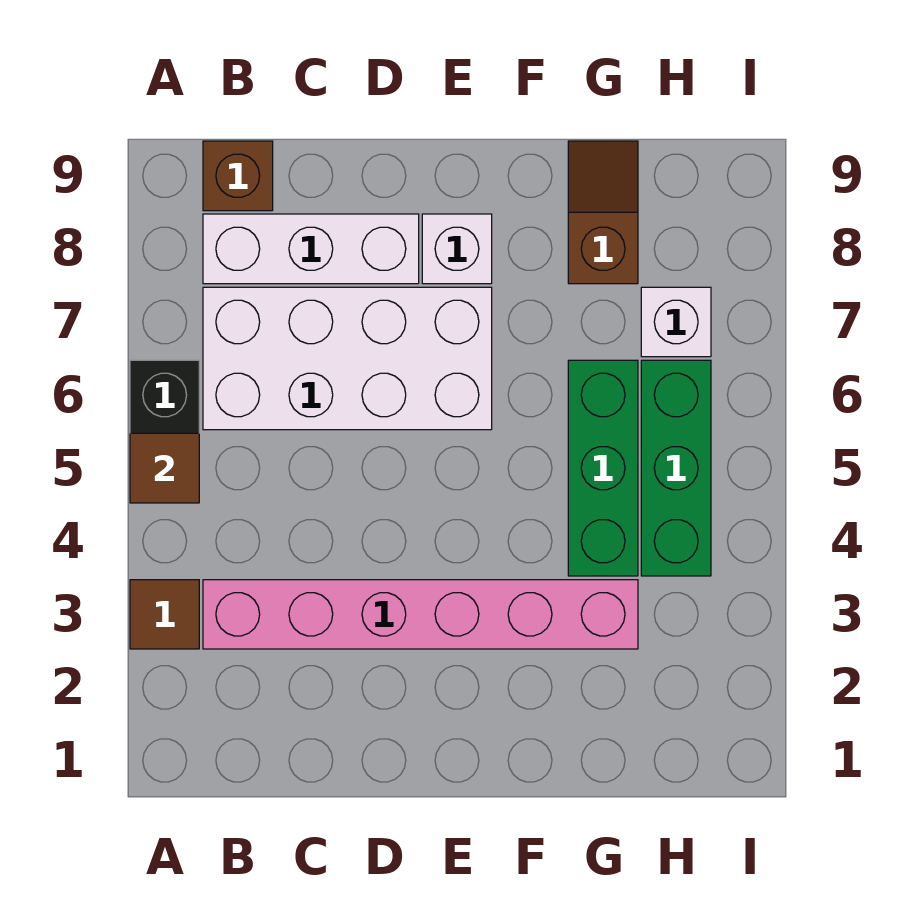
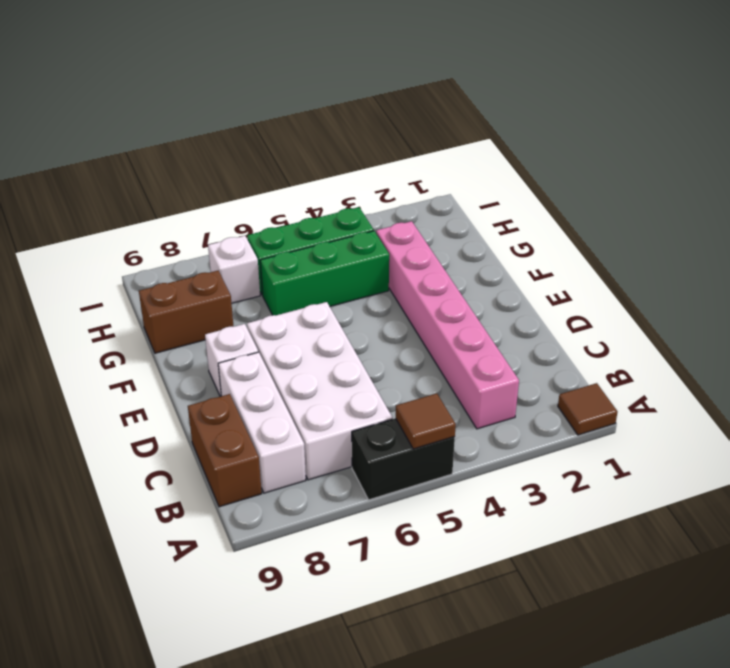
brown 1x1 tile [130,580,199,649] -> brown 1x1 tile moved to [558,383,617,435]
brown 1x1 brick [203,141,273,211] -> brown 1x2 brick [188,394,262,507]
brown 1x2 slope [568,141,638,284] -> brown 1x2 brick [139,271,234,353]

